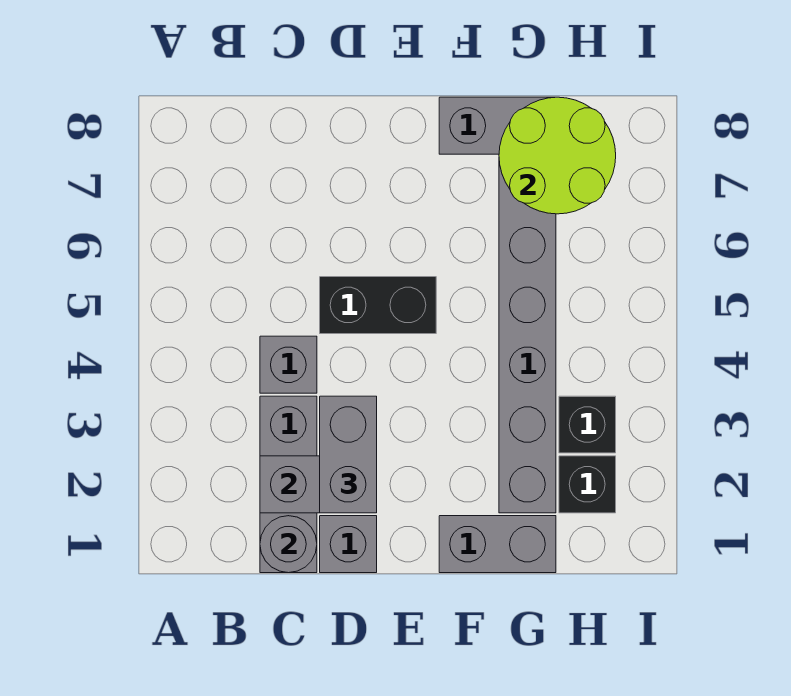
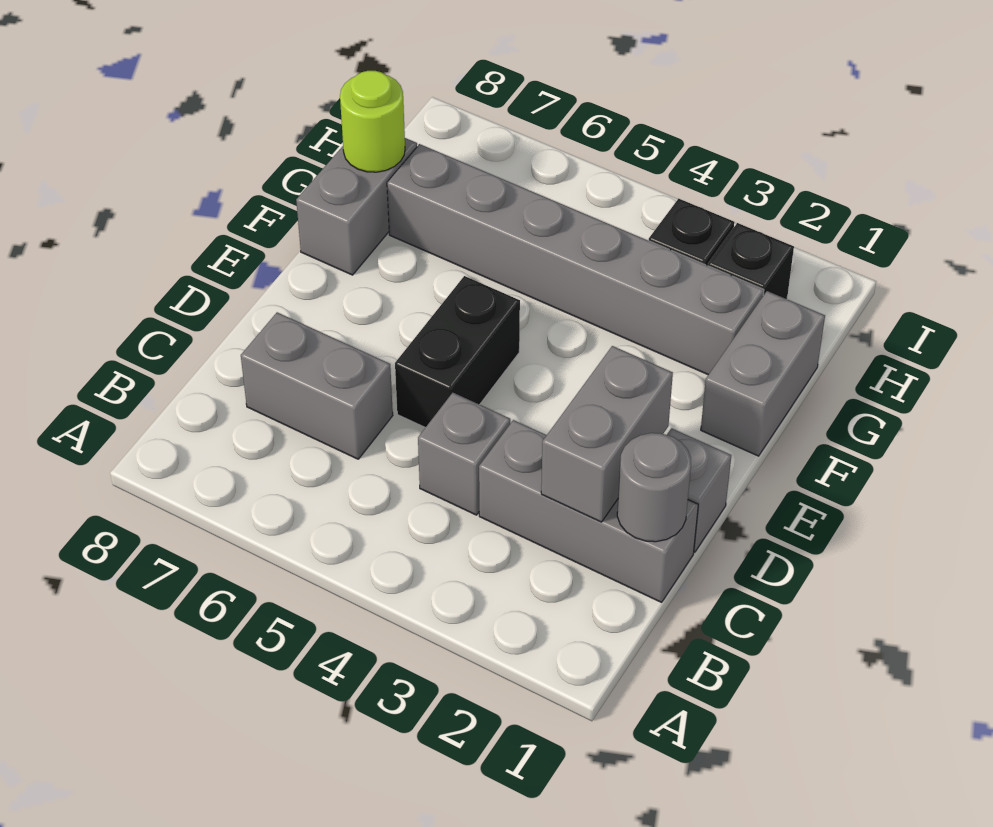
grey 1x2 brick [320,396,377,513] -> grey 1x2 brick moved to [241,312,393,459]
lime 2x2 round brick [499,97,616,214] -> lime 1x1 round brick [340,71,405,172]

